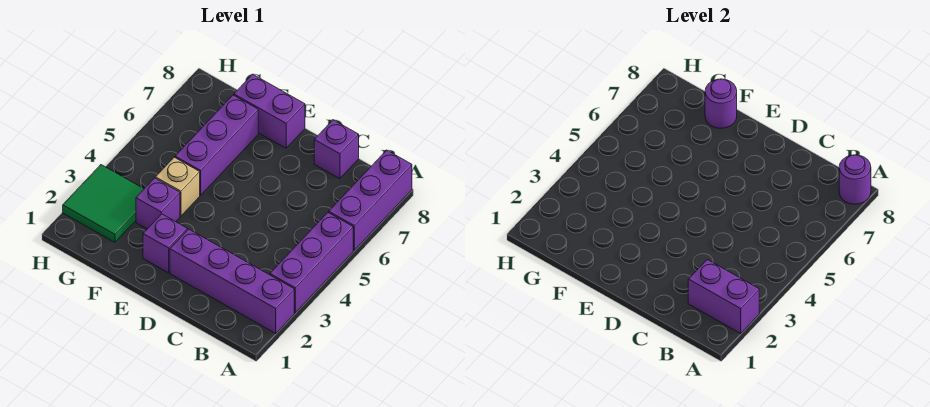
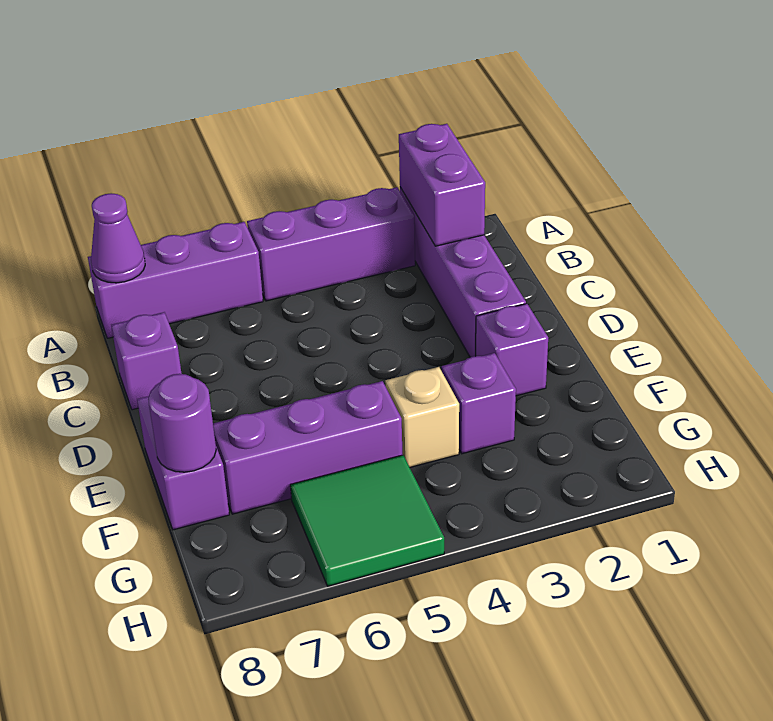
purple 1x1 round brick [839,155,871,204] -> purple 1x1 cone [91,193,145,283]
green 2x2 tile [63,165,144,242] -> green 2x2 tile moved to [290,455,444,586]

